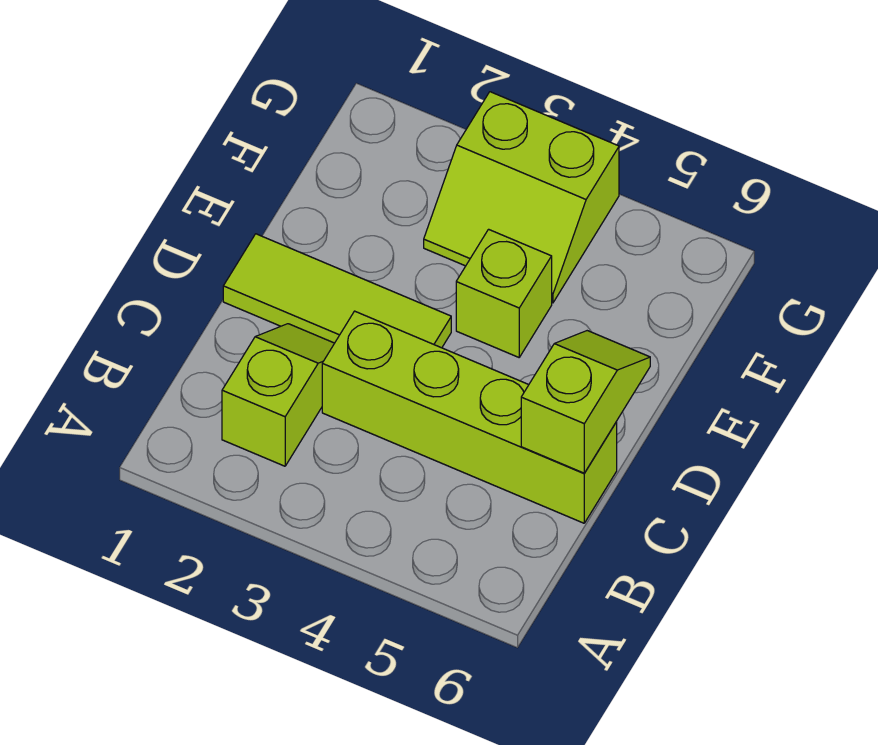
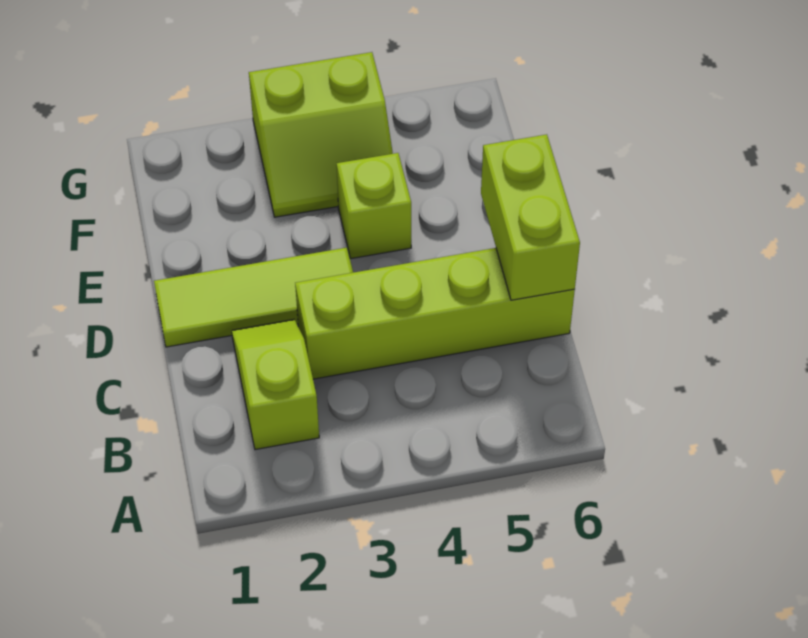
lime 1x2 slope [521,331,650,473] -> lime 1x2 brick [481,134,580,300]

